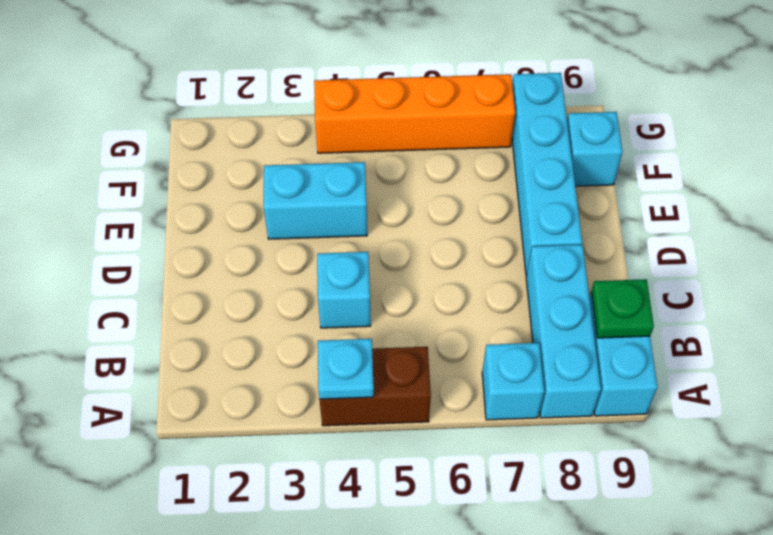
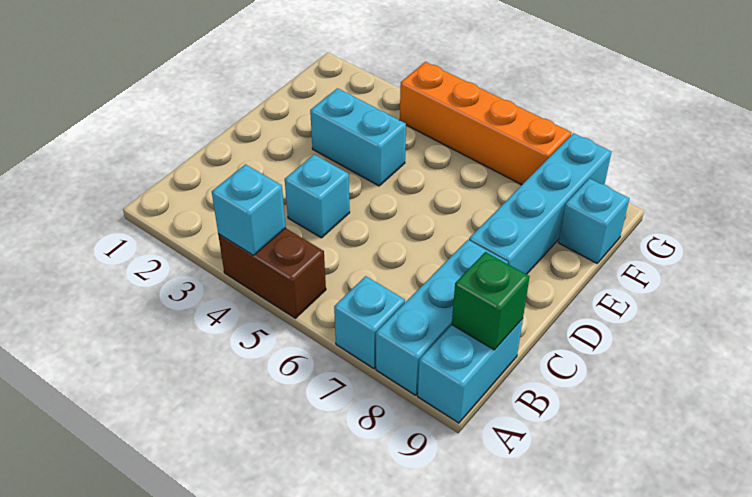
cyan 1x1 plate [318,339,374,399] -> cyan 1x1 brick [212,165,286,255]
green 1x1 plate [591,279,654,338] -> green 1x1 brick [452,252,530,350]

